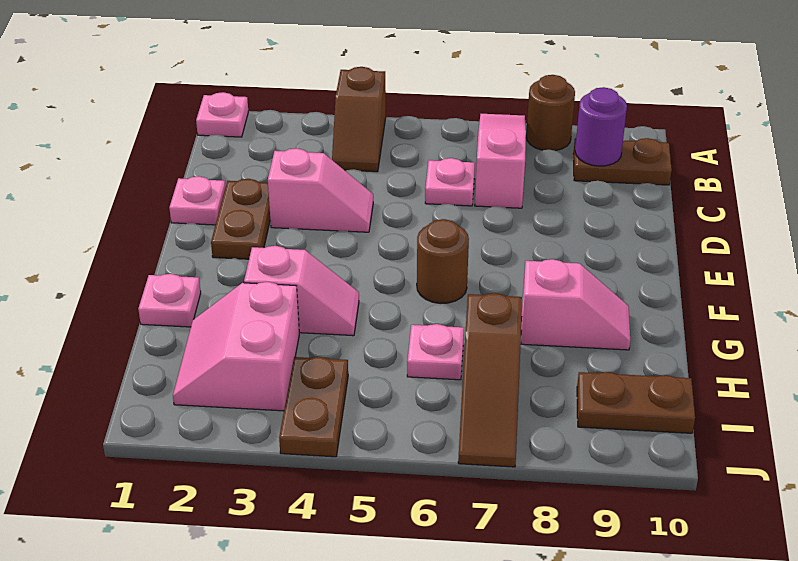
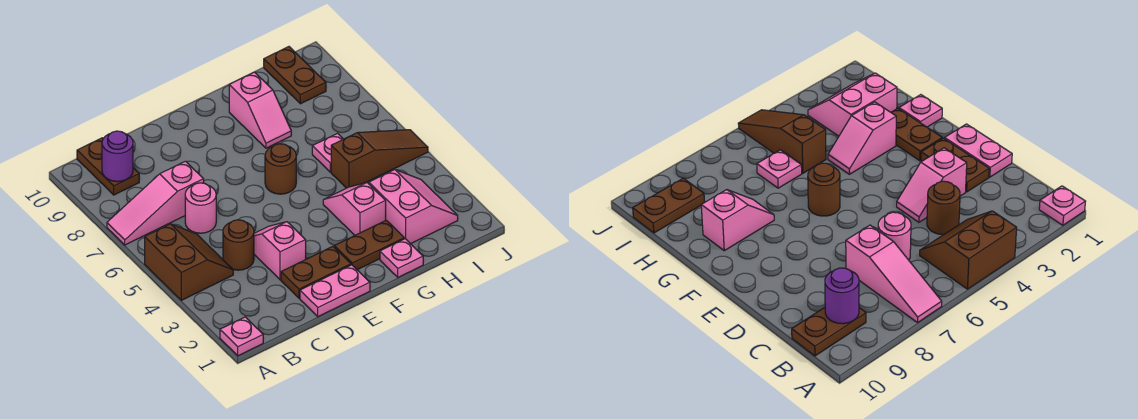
brown 1x2 slope [332,67,386,172] -> brown 2x2 slope [145,224,233,300]
brown 1x1 round brick [526,75,575,151] -> brown 1x1 round brick moved to [223,220,254,270]
pink 1x1 plate [425,158,475,206] -> pink 1x1 round brick [185,183,216,233]
pink 1x1 plate [169,176,225,225] -> pink 1x2 plate [300,265,370,317]
pink 1x2 slope [521,259,630,350] -> pink 1x2 slope turned to [229,72,291,148]
pink 2x2 slope [173,282,299,411] -> pink 2x2 slope turned to [369,170,458,244]
brown 1x3 slope [458,293,522,467] -> brown 1x3 slope moved to [331,130,428,188]
brown 1x2 plate [279,357,348,457] -> brown 1x2 plate moved to [334,220,404,270]

